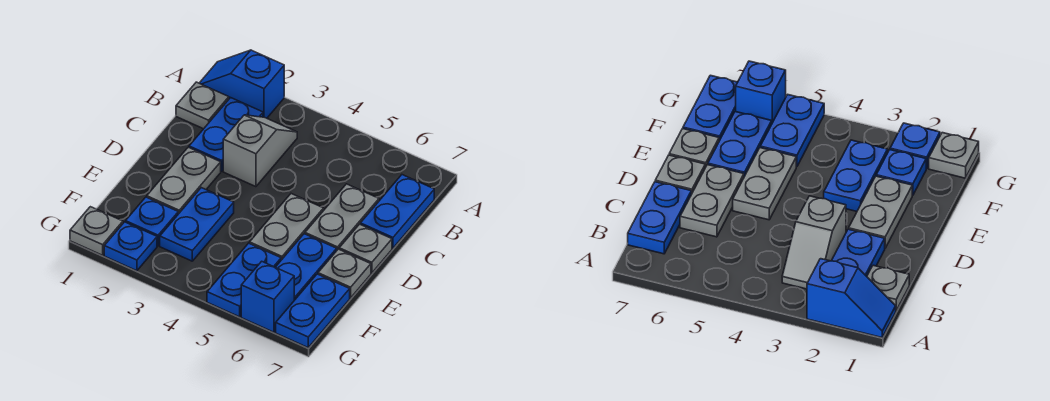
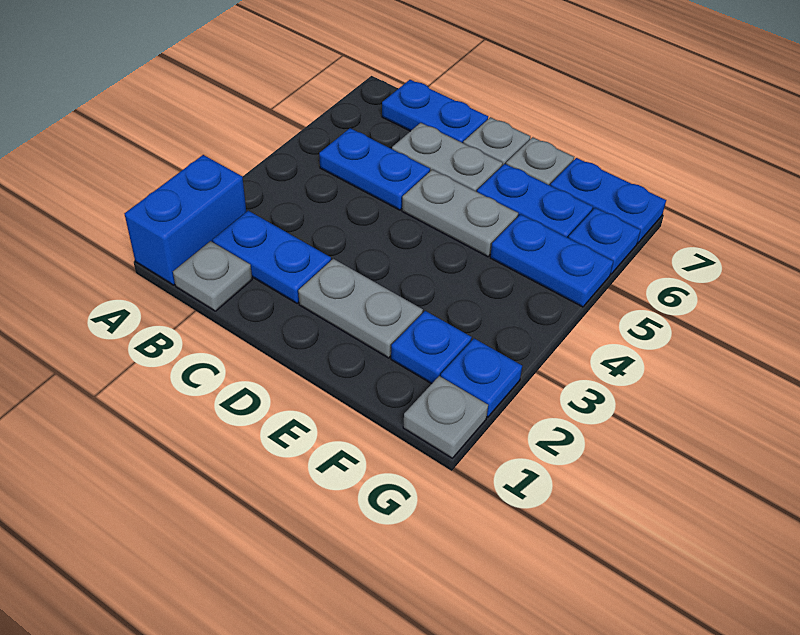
blue 1x2 slope [199,50,284,118] -> blue 1x2 brick [125,155,246,285]
grey 1x2 slope [223,115,297,187] -> none
blue 1x2 plate [160,188,234,261] -> blue 1x2 plate moved to [319,128,430,210]
blue 1x1 brick [241,261,294,332] -> blue 1x1 plate [568,208,640,274]

